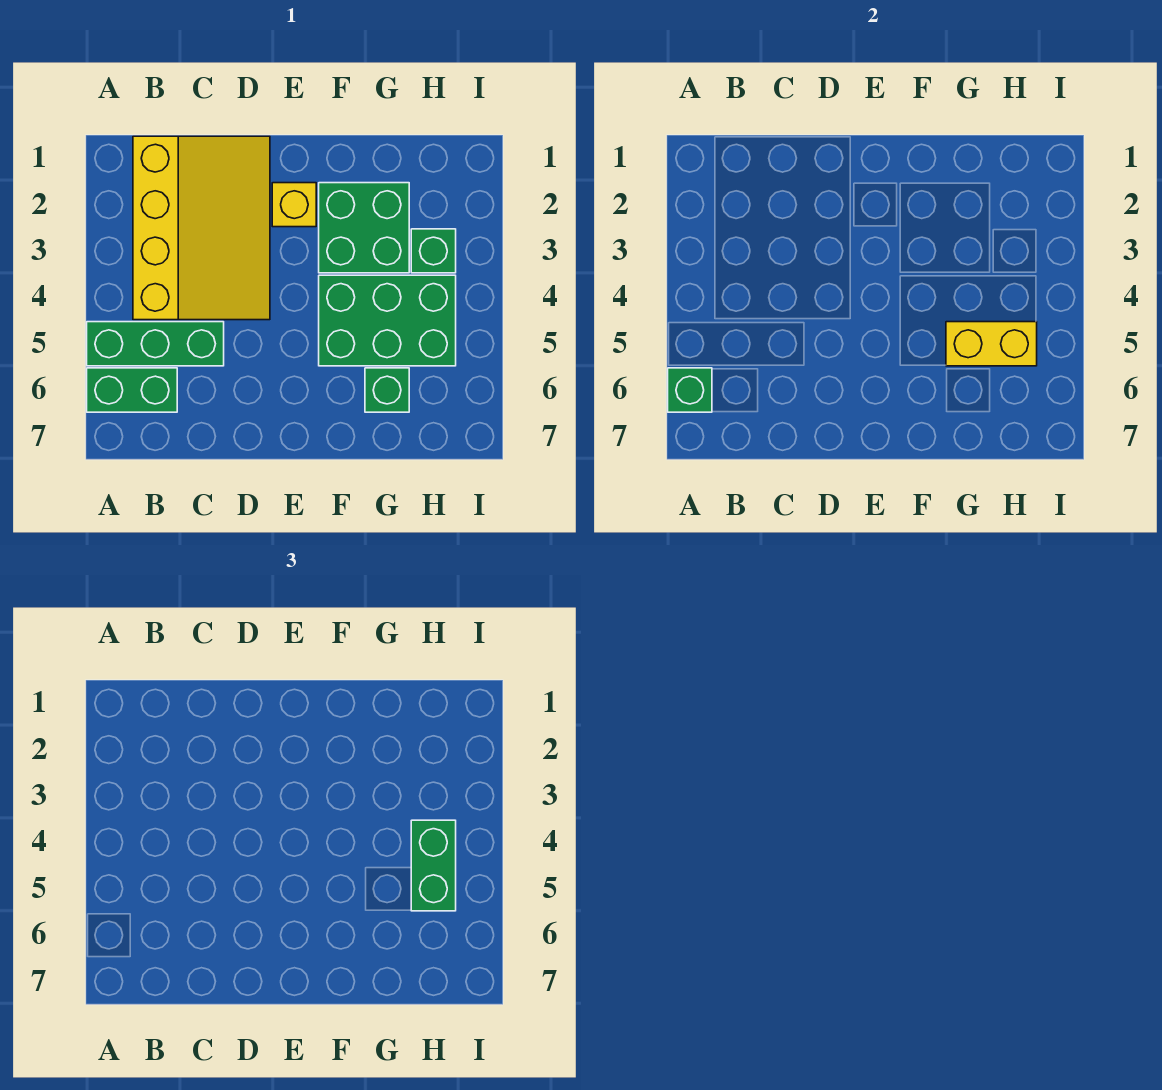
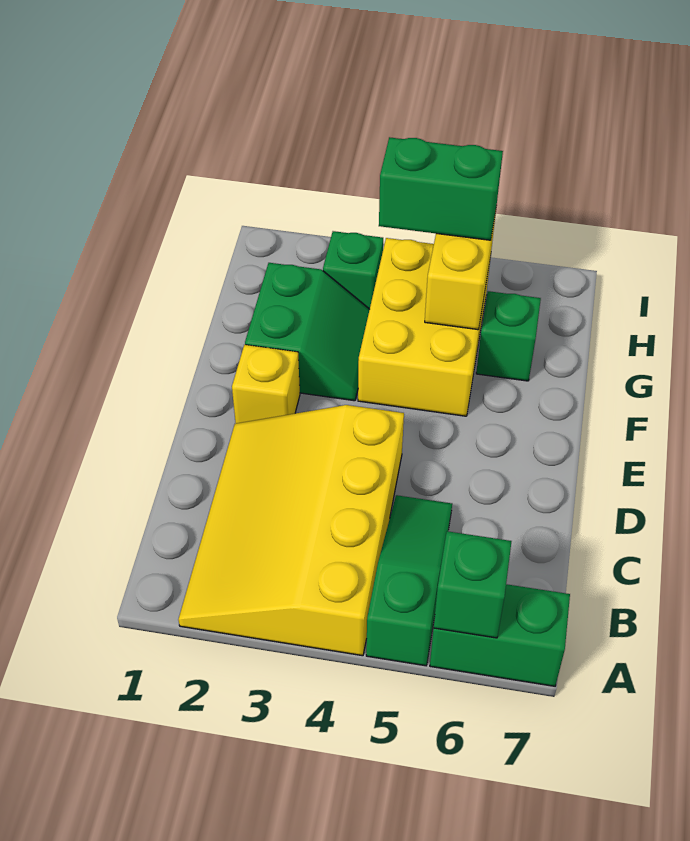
green 1x3 brick [87,322,224,366] -> green 1x3 slope [366,495,452,666]
green 1x2 brick [87,368,177,412] -> green 1x2 brick turned to [430,584,570,686]
yellow 3x4 slope [133,136,270,320] -> yellow 3x4 slope turned to [178,405,404,656]
green 2x2 brick [319,183,409,273] -> green 2x2 slope [245,263,370,401]
green 2x3 brick [319,275,456,366] -> yellow 2x3 brick [358,238,491,416]

